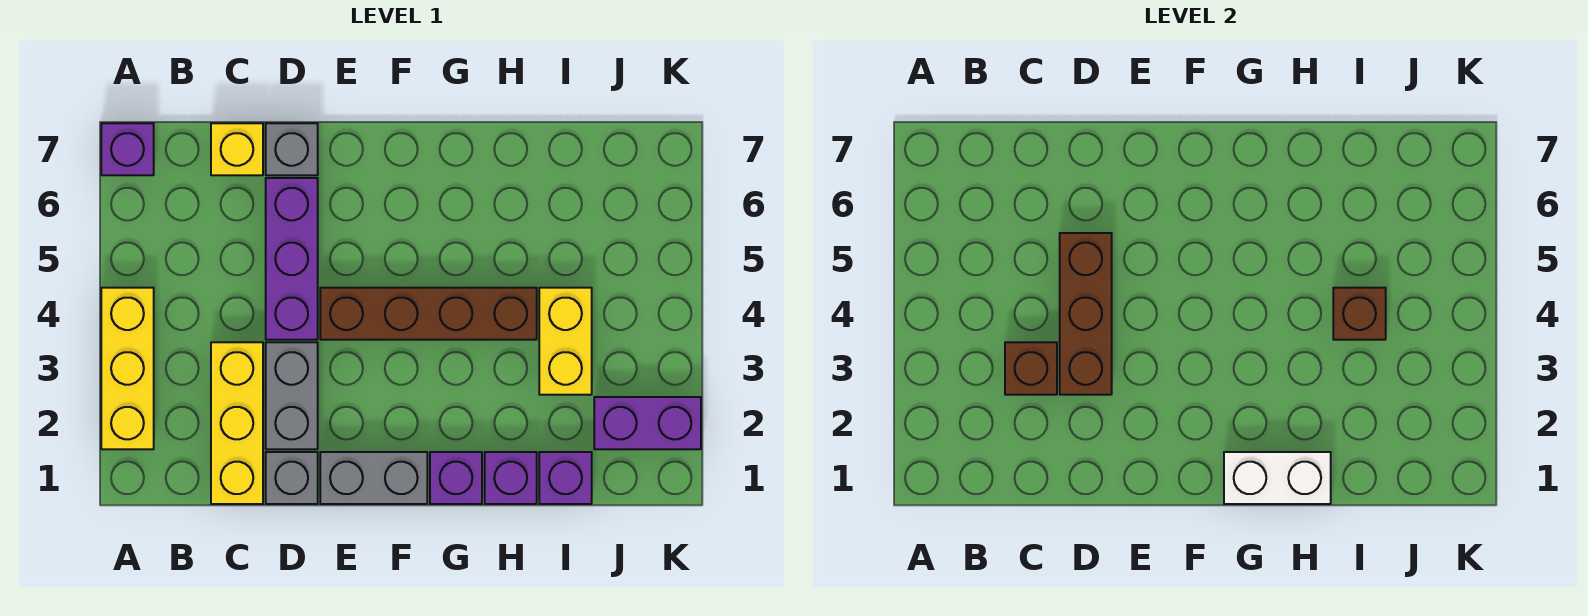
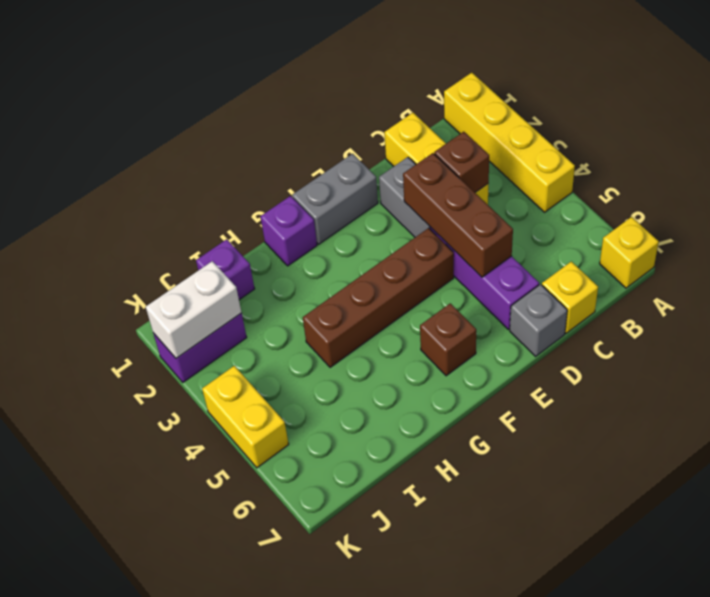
yellow 1x3 brick [101,288,154,449] -> yellow 1x4 brick [444,73,575,212]
purple 1x1 brick [101,123,154,175] -> yellow 1x1 brick [600,217,659,288]
grey 1x1 brick [266,452,318,504] -> none
white 1x2 brick [1224,452,1331,504] -> white 1x2 brick moved to [146,261,242,358]
purple 1x1 brick [485,452,537,504] -> none
yellow 1x2 brick [539,288,592,395] -> yellow 1x2 brick moved to [202,366,289,468]
brown 1x1 brick [1333,288,1386,340] -> brown 1x1 brick moved to [420,303,476,376]

